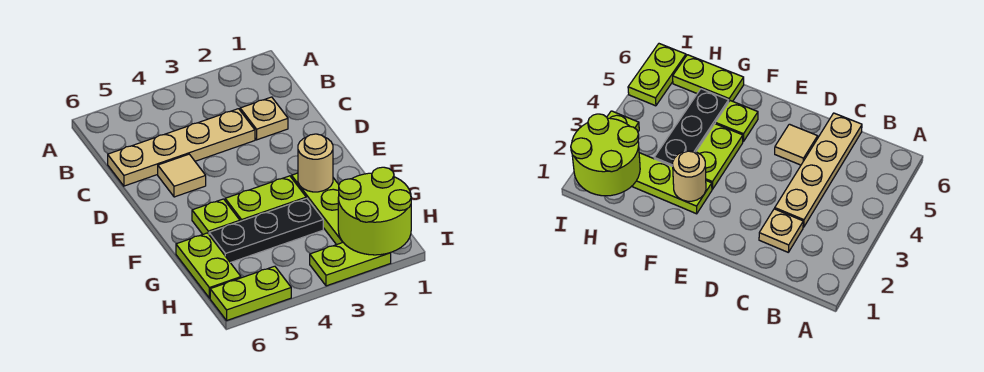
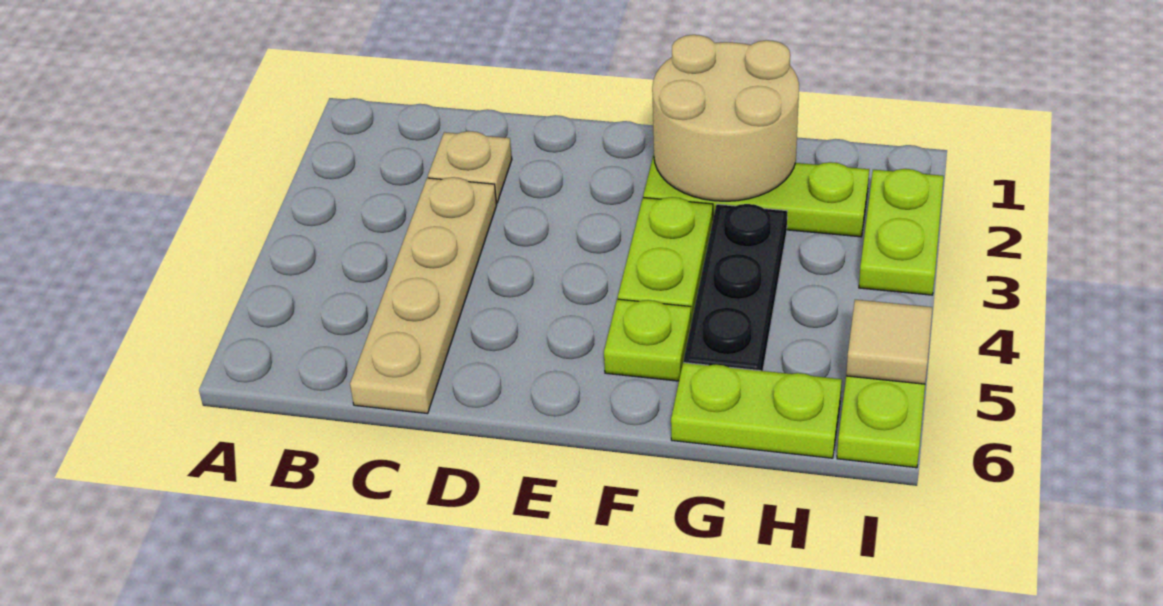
tan 1x1 tile [158,154,206,197] -> tan 1x1 tile moved to [846,300,932,384]
tan 1x1 round brick [298,134,333,192] -> tan 2x2 round brick [652,35,799,201]
lime 2x2 round brick [338,167,411,255] -> none

